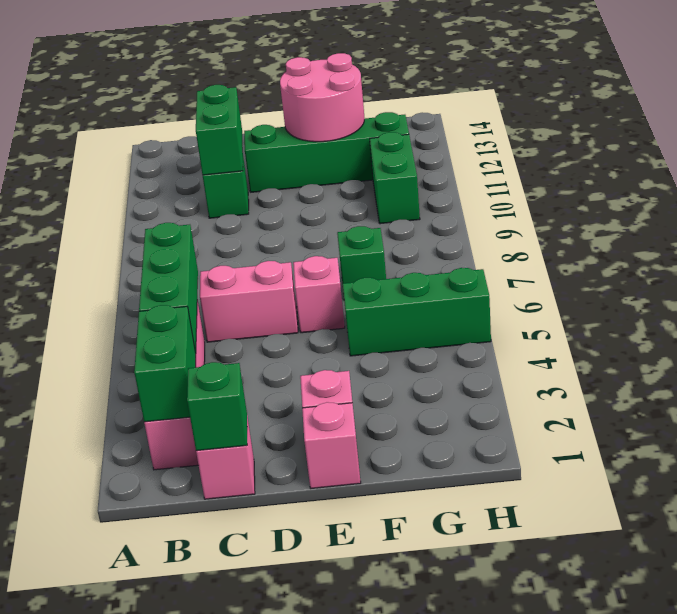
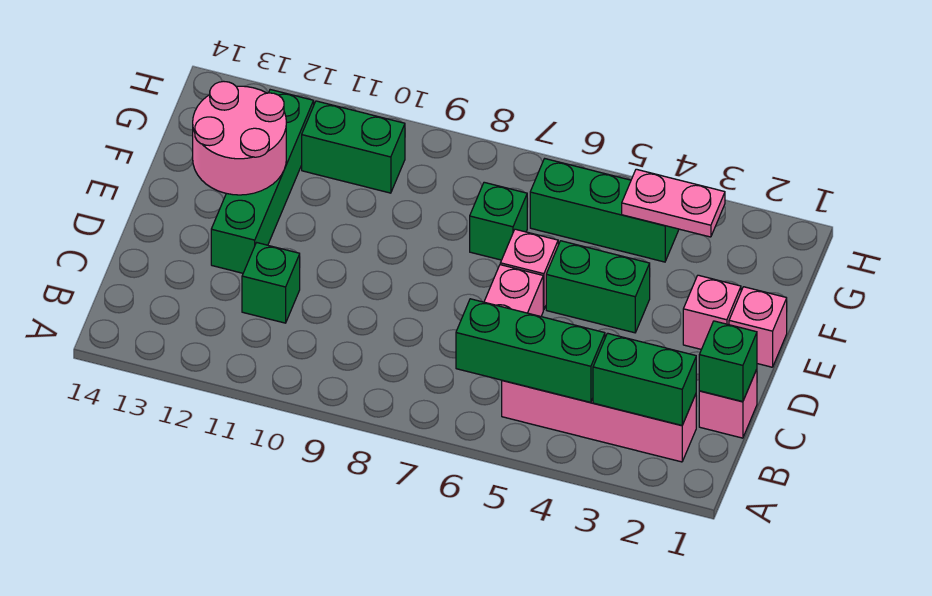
green 1x2 brick [196,85,243,175] -> green 1x2 brick moved to [546,241,650,333]
green 1x3 brick [343,268,491,356] -> green 1x3 brick turned to [530,159,679,262]
none -> pink 1x2 plate [622,169,725,237]

